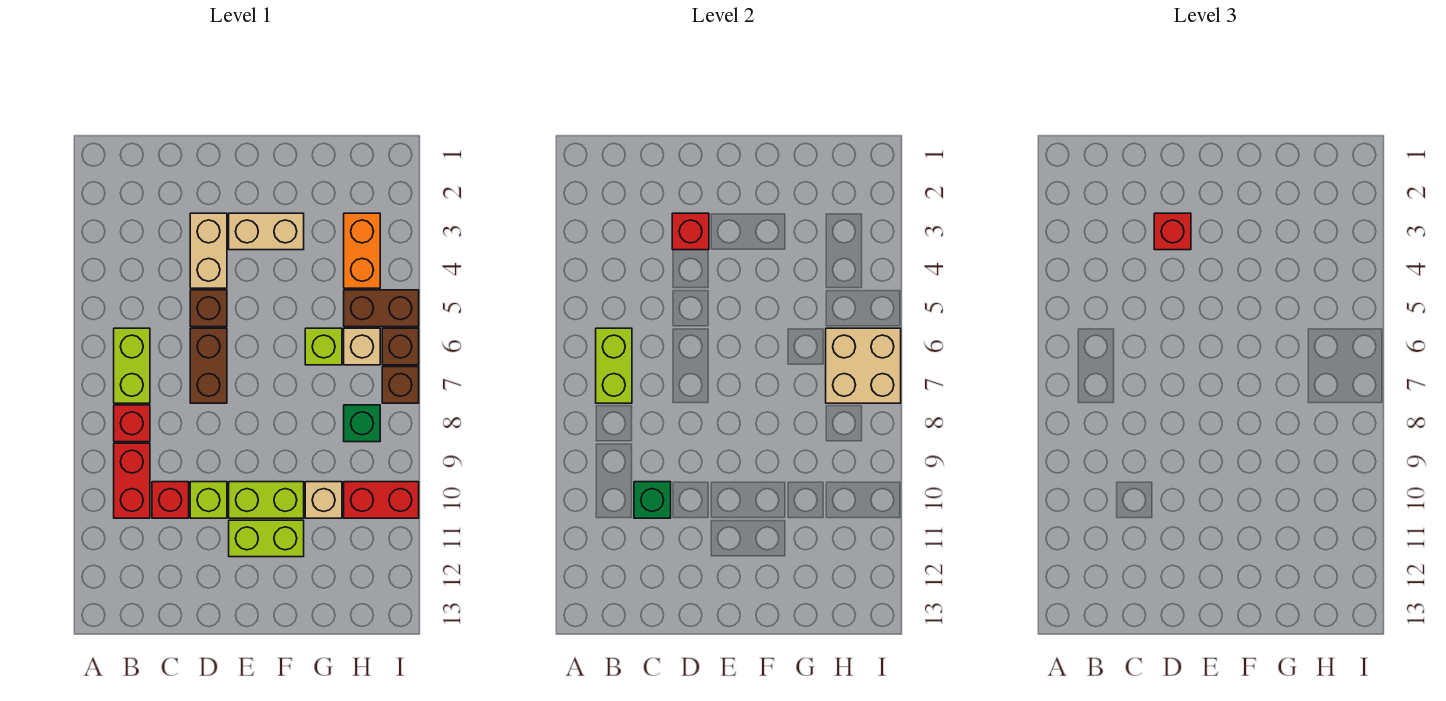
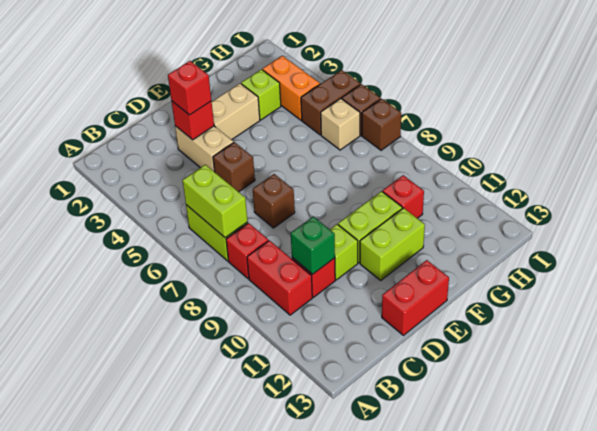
brown 1x2 brick [190,328,227,403] -> brown 1x1 brick [253,174,295,228]
lime 1x1 brick [305,328,342,365] -> lime 1x1 brick moved to [241,69,281,120]
tan 1x1 brick [305,482,342,518] -> red 1x1 brick [383,175,424,218]
tan 2x2 brick [826,328,901,403] -> none
green 1x1 brick [344,405,380,442] -> none
red 1x2 brick [344,482,419,518] -> red 1x2 brick moved to [382,260,449,335]

